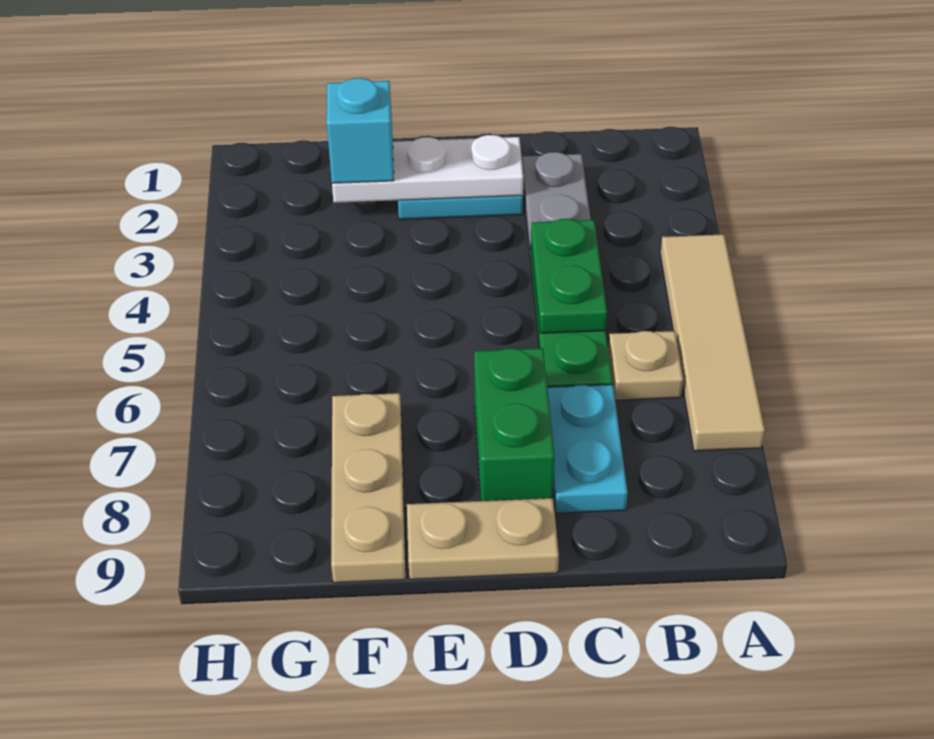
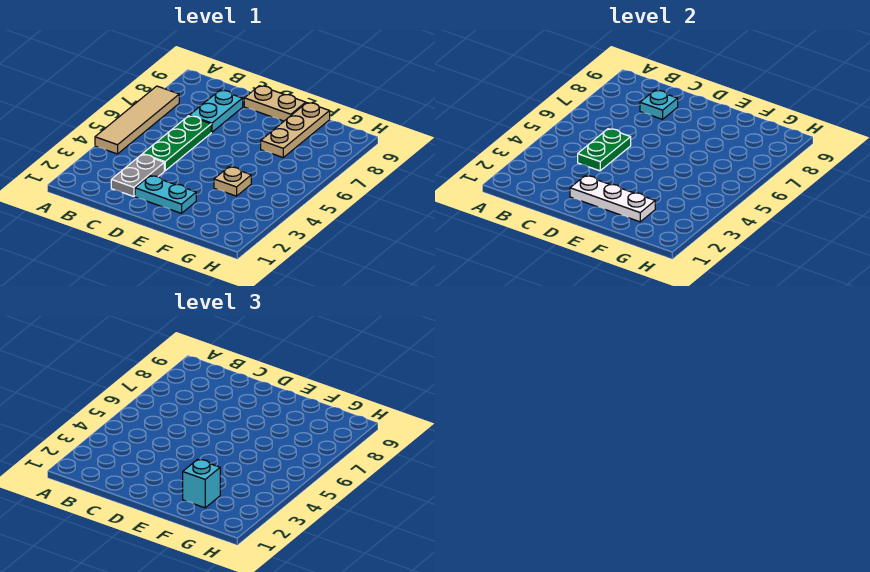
tan 1x1 plate [608,331,683,400] -> tan 1x1 plate moved to [214,167,251,196]
none -> cyan 1x1 plate [640,90,678,119]
green 1x2 brick [474,348,554,501] -> none

